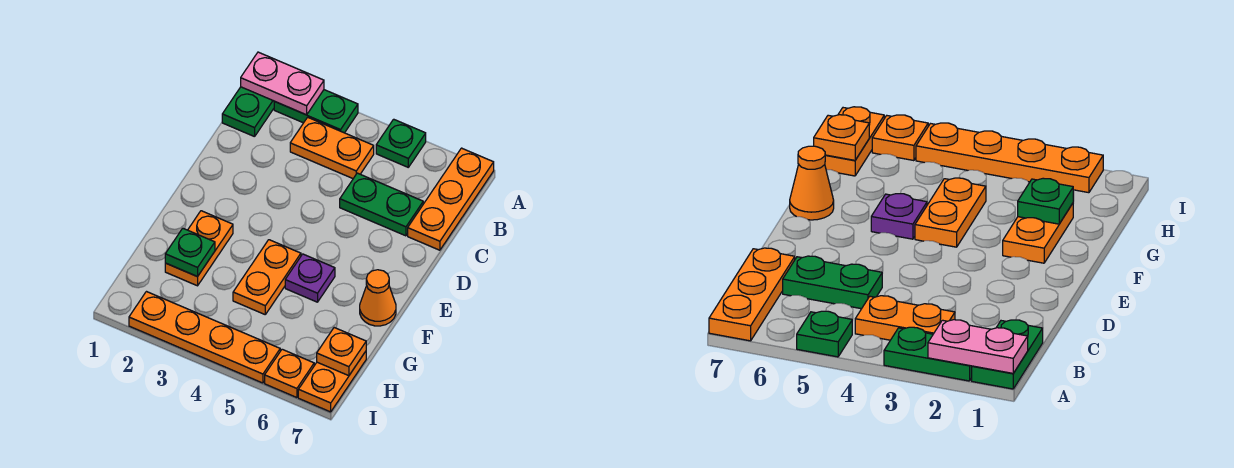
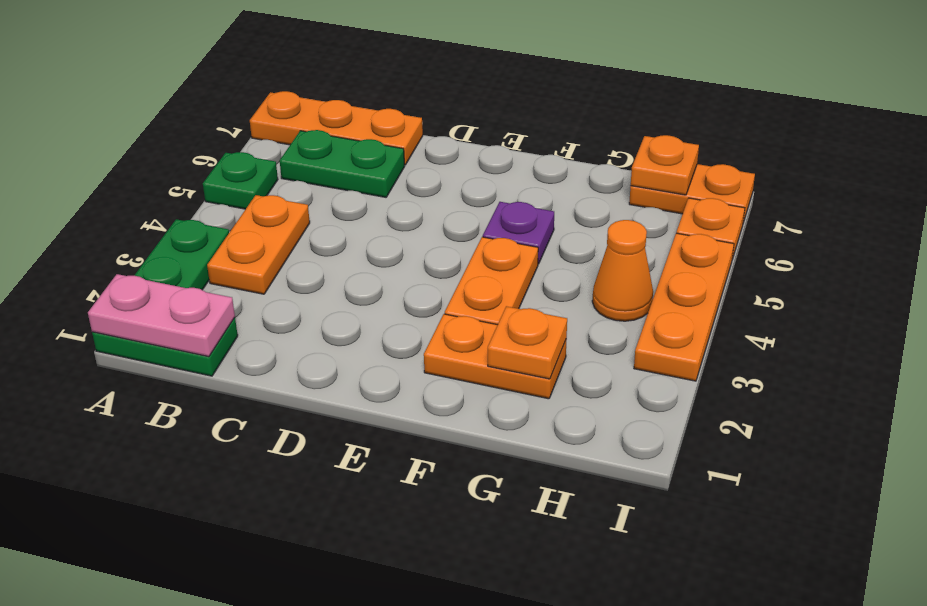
pink 1x2 plate [241,52,324,115] -> pink 1x2 plate turned to [88,274,235,357]
green 1x2 plate [340,173,423,236] -> green 1x2 plate turned to [280,130,405,197]
orange 1x2 plate [233,240,301,314] -> orange 1x2 plate turned to [445,237,538,325]
orange 1x1 cone [360,270,396,326] -> orange 1x1 cone moved to [592,220,653,321]
green 1x1 plate [165,228,215,277] -> orange 1x1 plate [488,306,567,379]
orange 1x4 plate [129,292,280,383] -> orange 1x3 plate [634,233,734,381]

